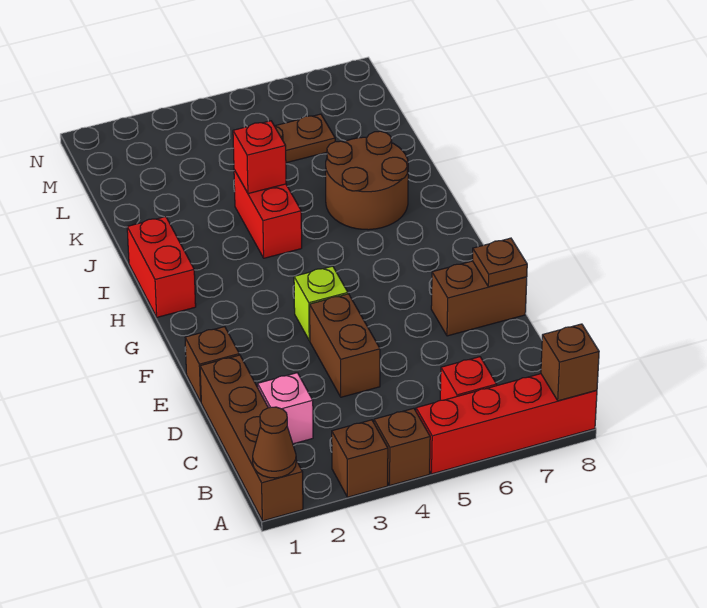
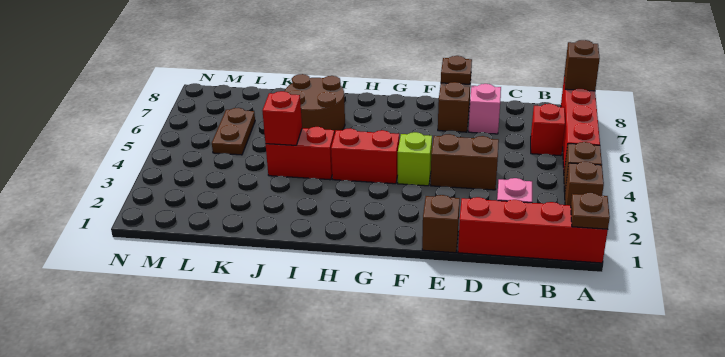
brown 1x4 brick [200,355,303,521] -> red 1x4 brick [458,197,608,263]
brown 1x1 cone [253,407,296,478] -> brown 1x1 plate [571,193,610,229]
none -> pink 1x1 brick [469,84,501,134]
red 1x2 brick [127,217,196,317] -> red 1x2 brick moved to [331,128,399,184]

